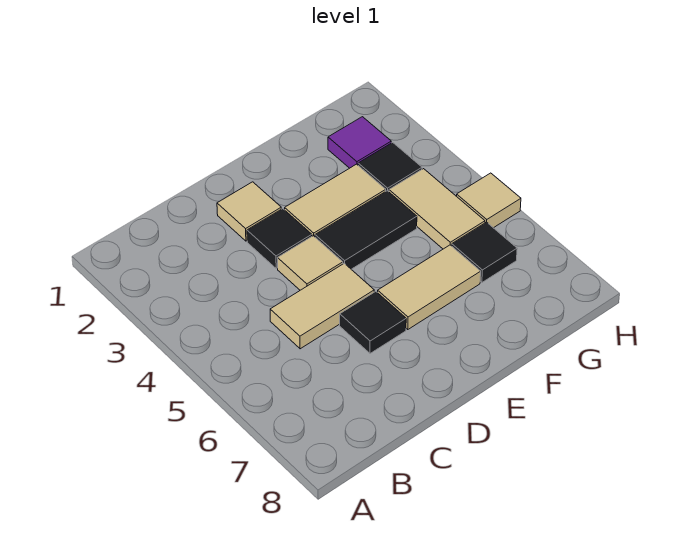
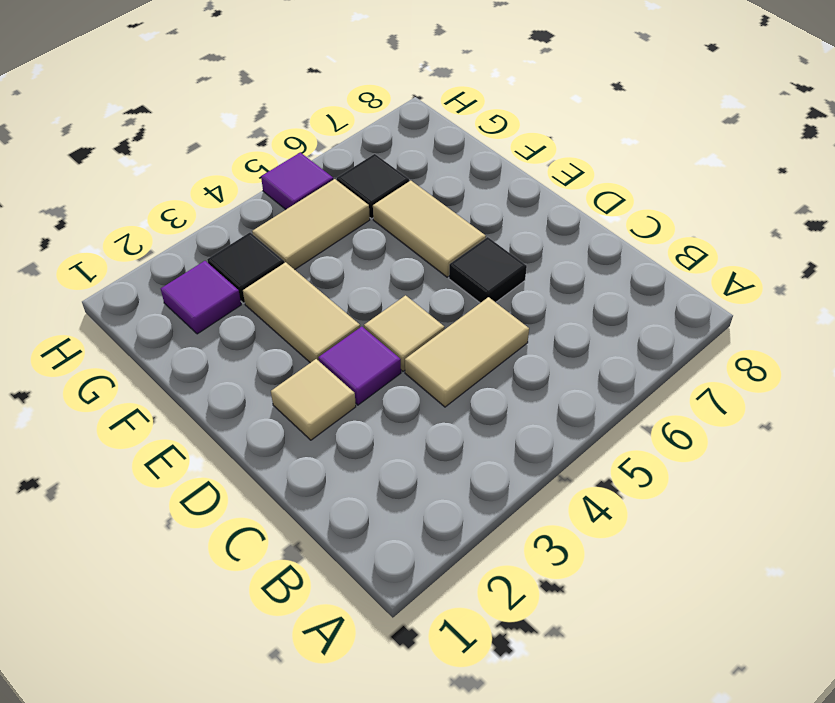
tan 1x2 tile [270,263,374,349] -> tan 1x2 tile turned to [405,297,529,407]
black 1x1 tile [247,209,312,269] -> purple 1x1 tile [318,327,401,405]
black 1x2 tile [315,191,417,269] -> none
tan 1x1 tile [457,173,521,228] -> purple 1x1 tile [261,152,333,209]

